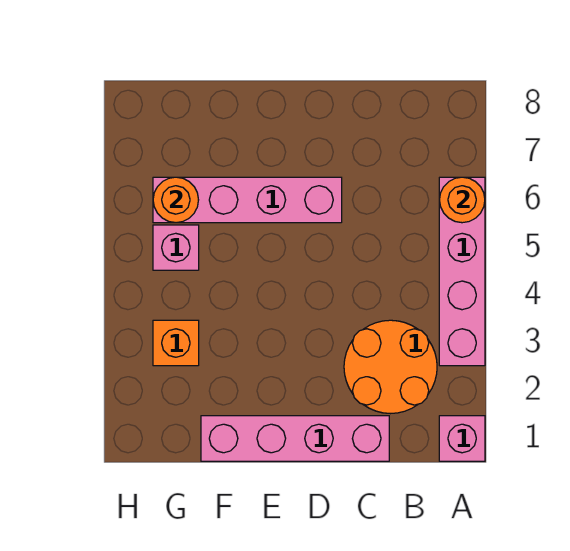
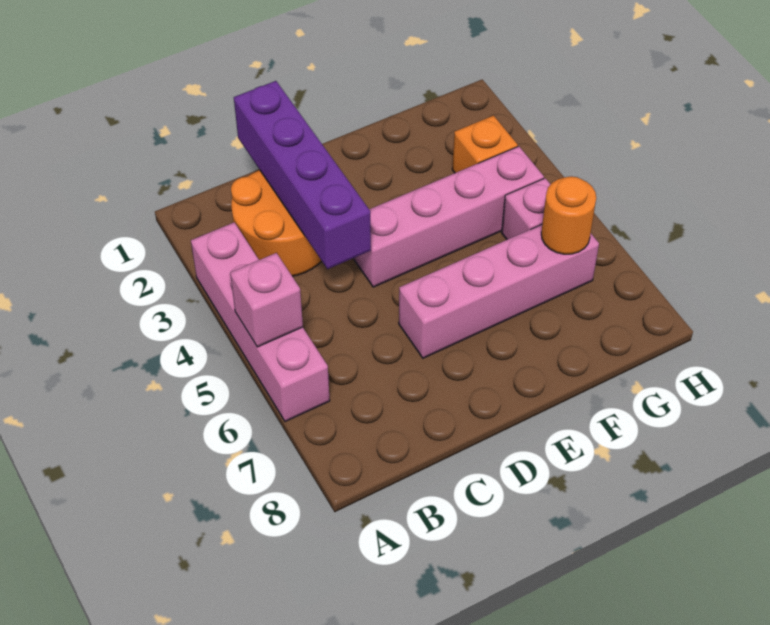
pink 1x1 brick [439,416,485,461] -> pink 1x1 brick moved to [230,253,303,347]
orange 1x1 round brick [439,177,485,223] -> none
pink 1x4 brick [201,416,389,461] -> pink 1x4 brick moved to [353,146,544,287]
none -> purple 1x4 brick [234,81,371,269]

